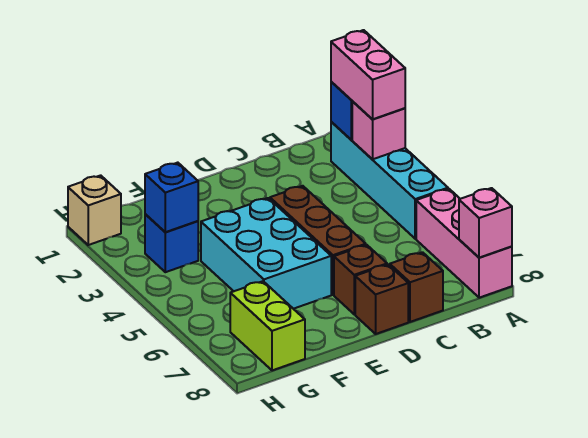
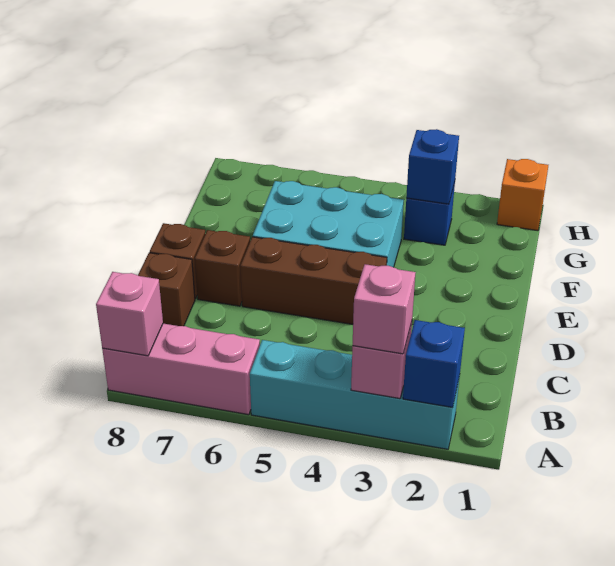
pink 1x2 brick [331,30,405,119] -> pink 1x1 brick [353,264,416,354]
lime 1x2 brick [230,281,305,370] -> none
tan 1x1 brick [68,175,121,245] -> orange 1x1 brick [497,159,548,231]

